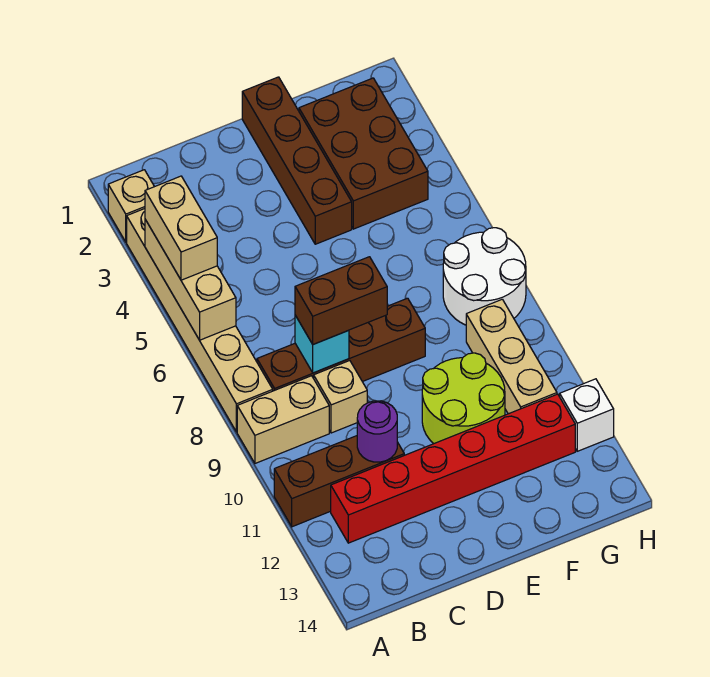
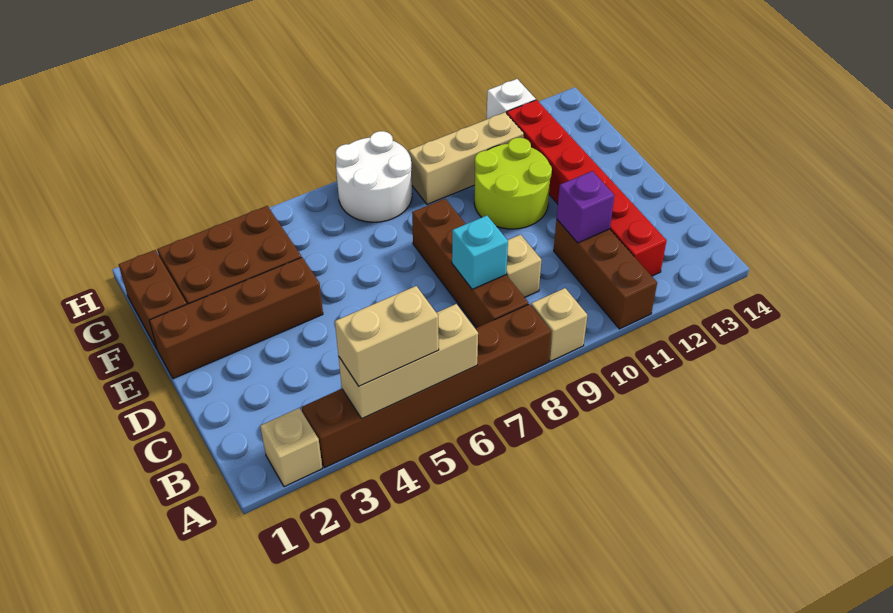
tan 1x6 brick [127,209,273,432] -> brown 1x6 brick [302,304,551,468]
tan 1x2 brick [237,376,329,463] -> tan 1x1 brick [531,288,587,361]
brown 1x2 brick [295,257,387,344] -> brown 1x2 brick moved to [119,250,187,349]
purple 1x1 round brick [357,401,397,462] -> purple 1x1 brick [557,171,615,243]

